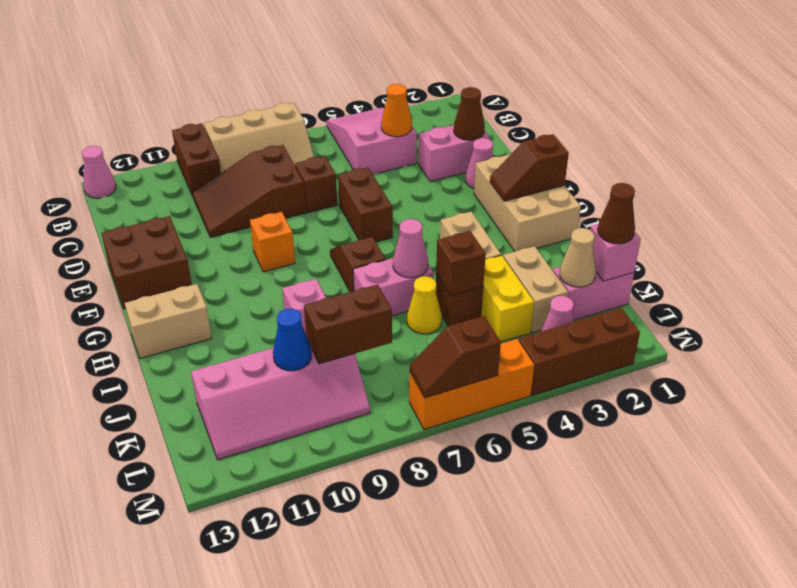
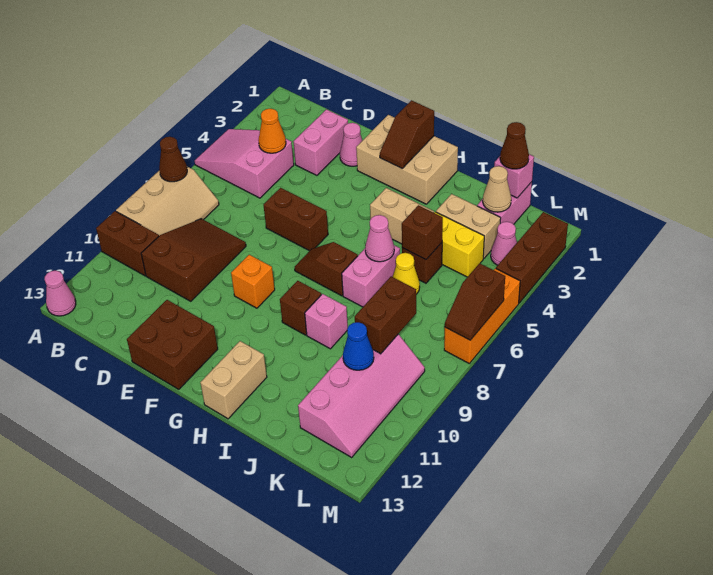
brown 2x3 slope [192,145,306,237] -> brown 2x3 slope turned to [141,219,246,301]
brown 1x1 cone [454,87,485,140] -> brown 1x1 cone moved to [159,137,187,182]
brown 1x1 brick [295,156,337,213] -> brown 1x1 brick moved to [280,281,321,335]

